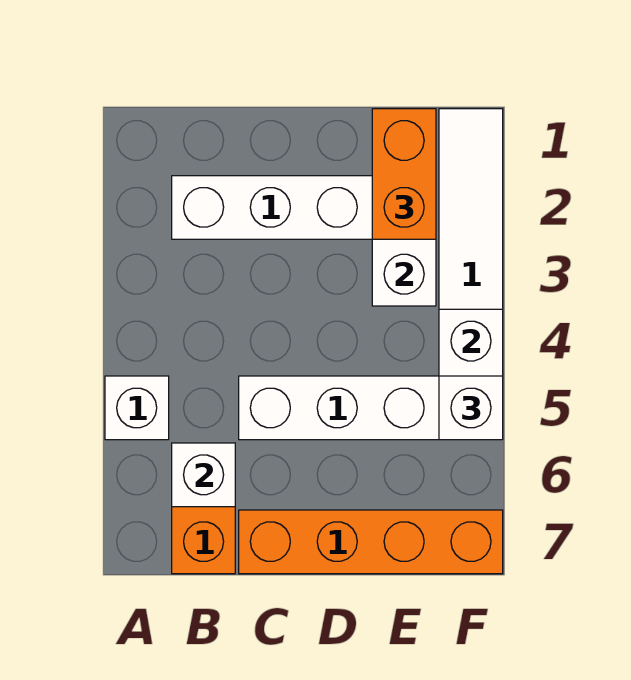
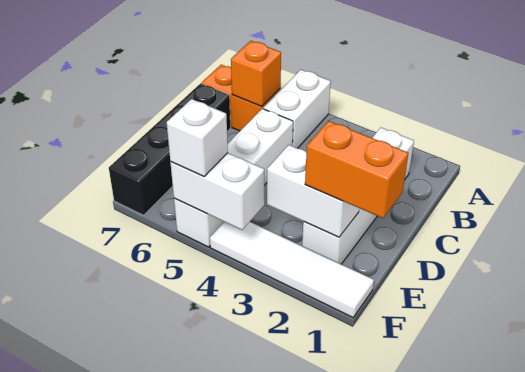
white 1x1 brick [105,376,169,440] -> white 1x2 brick [263,70,331,148]
white 1x1 brick [172,443,235,507] -> orange 1x1 brick [231,41,281,106]
orange 1x4 brick [239,510,503,574] -> black 1x4 brick [109,83,231,215]

